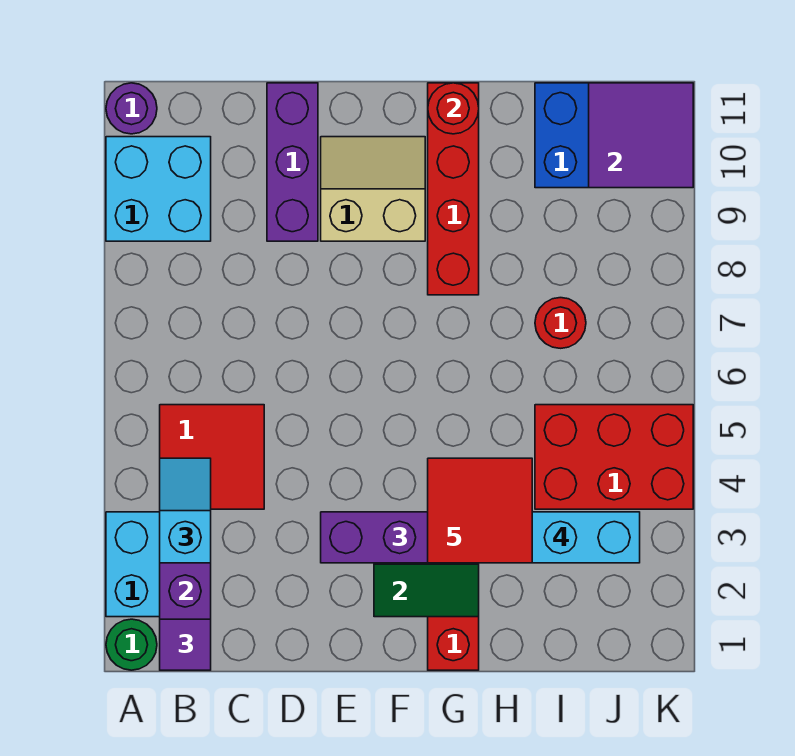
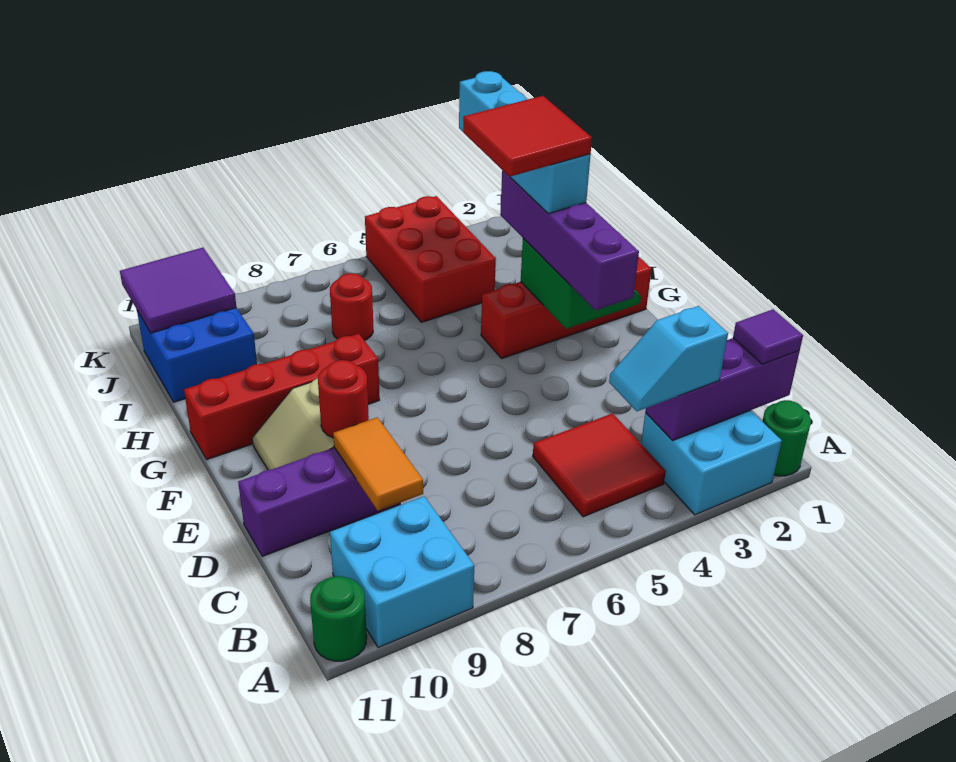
purple 1x1 round brick [106,83,157,134] -> green 1x1 round brick [310,576,367,661]
none -> orange 1x2 tile [333,417,423,511]
red 1x1 round brick [428,83,479,134] -> red 1x1 round brick moved to [318,360,369,438]

